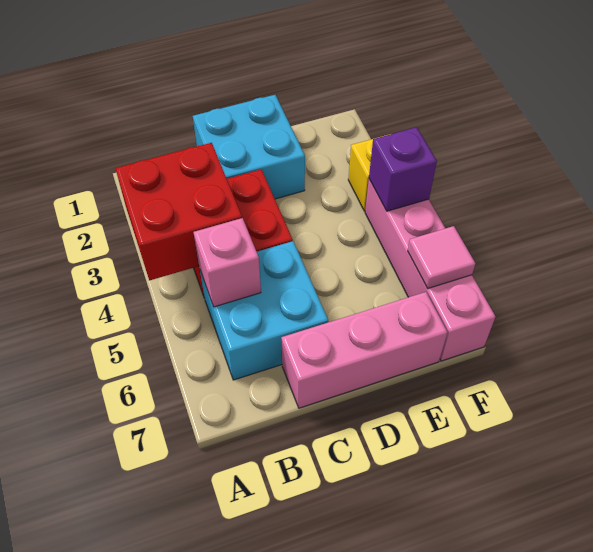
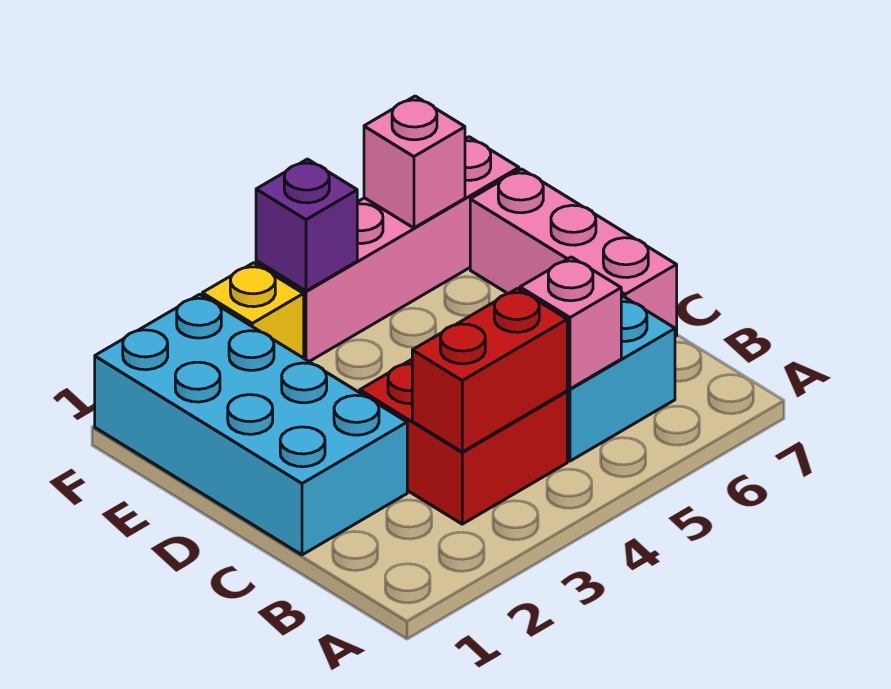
red 2x2 brick [116,143,242,280] -> red 1x2 brick [412,289,567,452]
cyan 2x2 brick [193,95,305,199] -> cyan 2x4 brick [95,294,407,555]
pink 1x1 tile [408,226,475,288] -> pink 1x1 brick [364,96,465,228]

